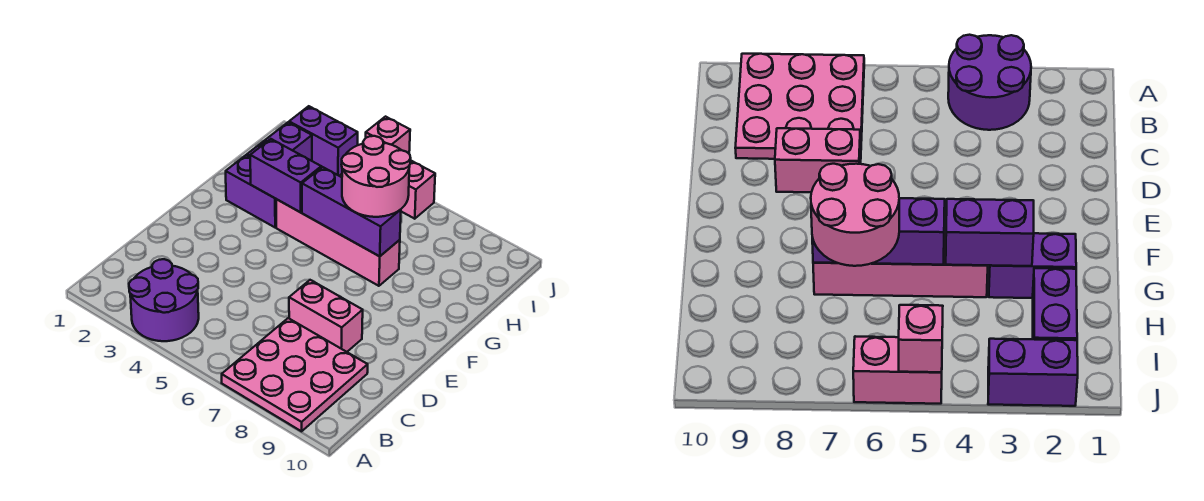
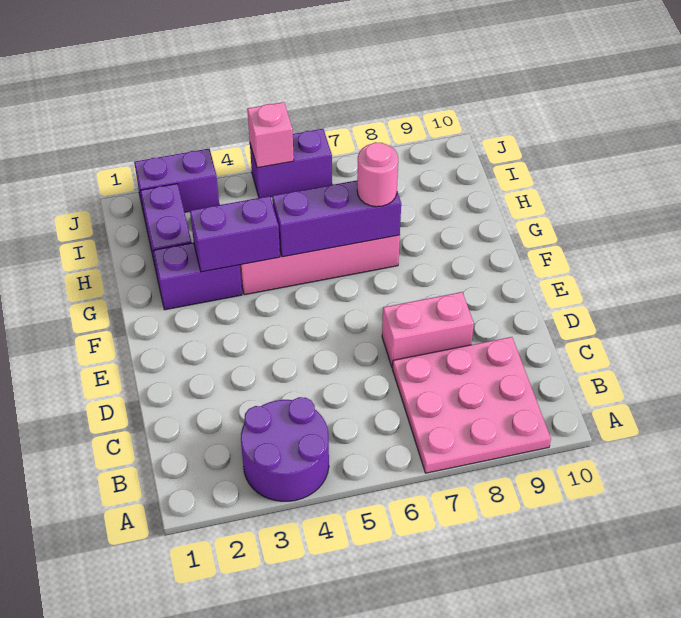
pink 2x2 round brick [342,136,411,217] -> pink 1x1 round brick [357,142,398,207]
pink 1x2 brick [401,160,435,219] -> purple 1x2 brick [250,129,332,198]

